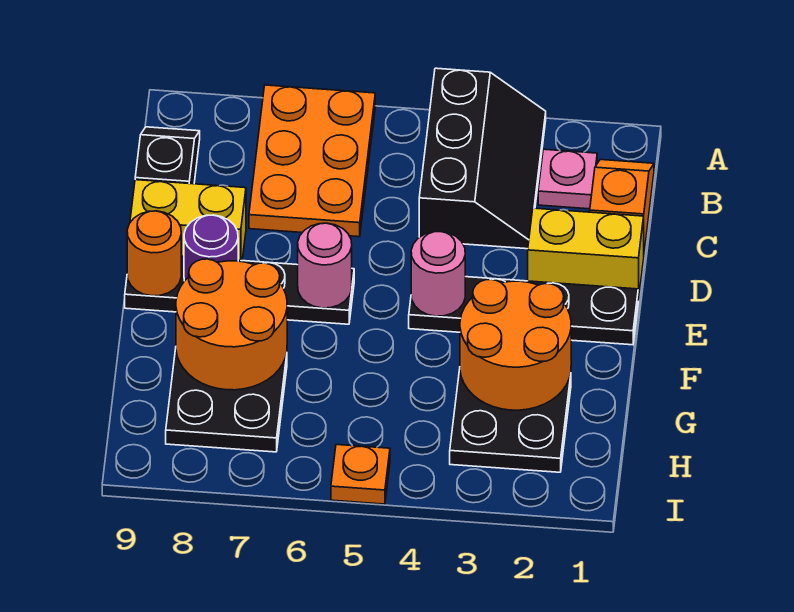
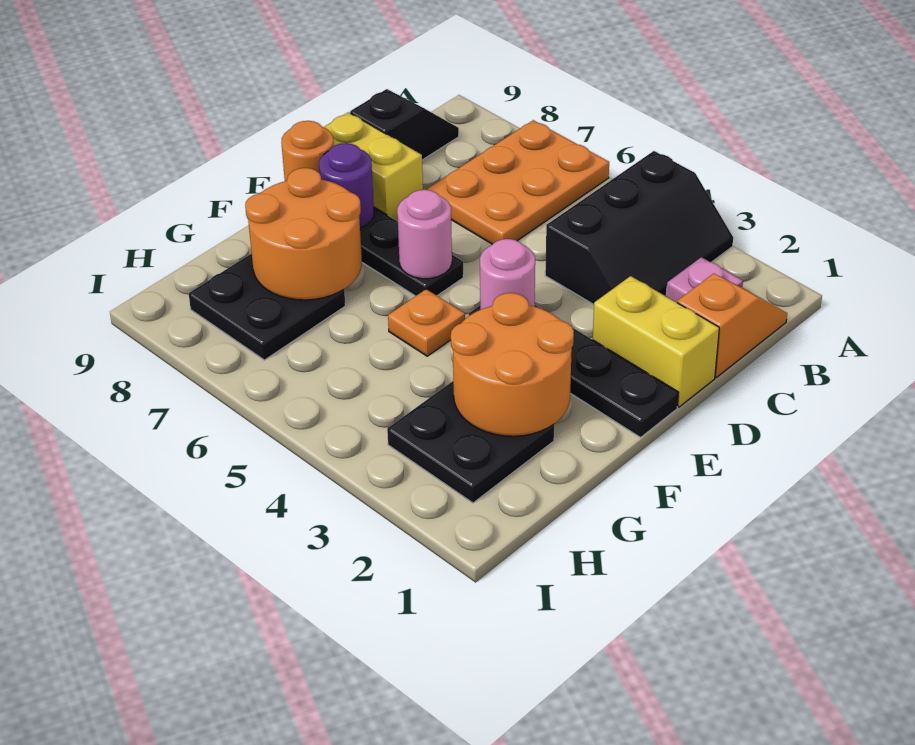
orange 1x1 plate [331,445,390,504] -> orange 1x1 plate moved to [388,289,465,356]

